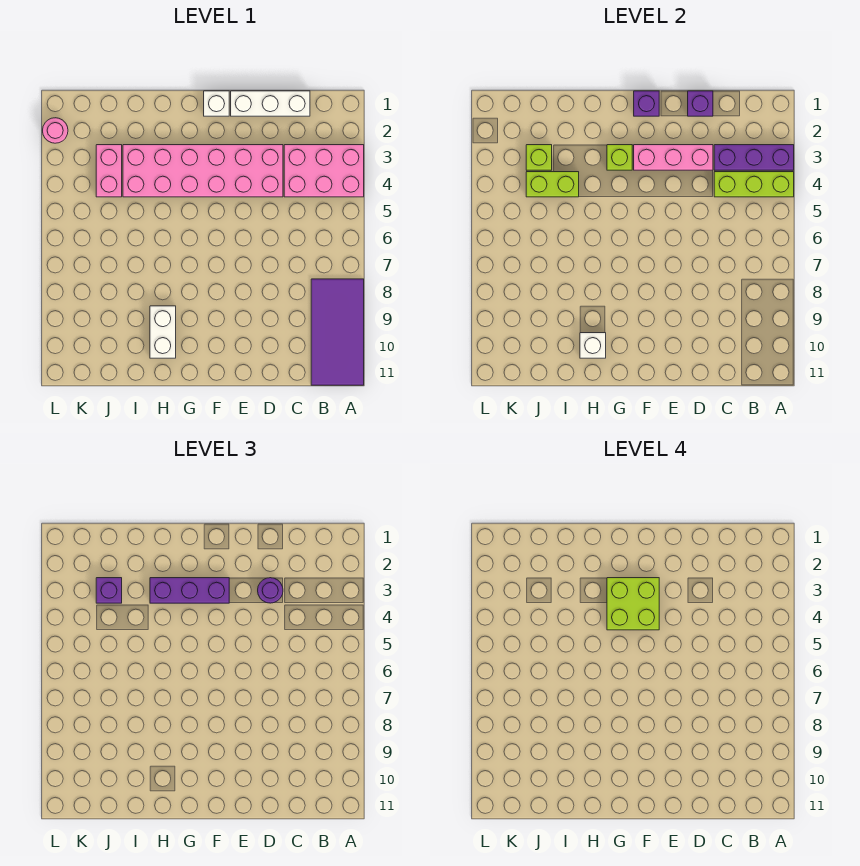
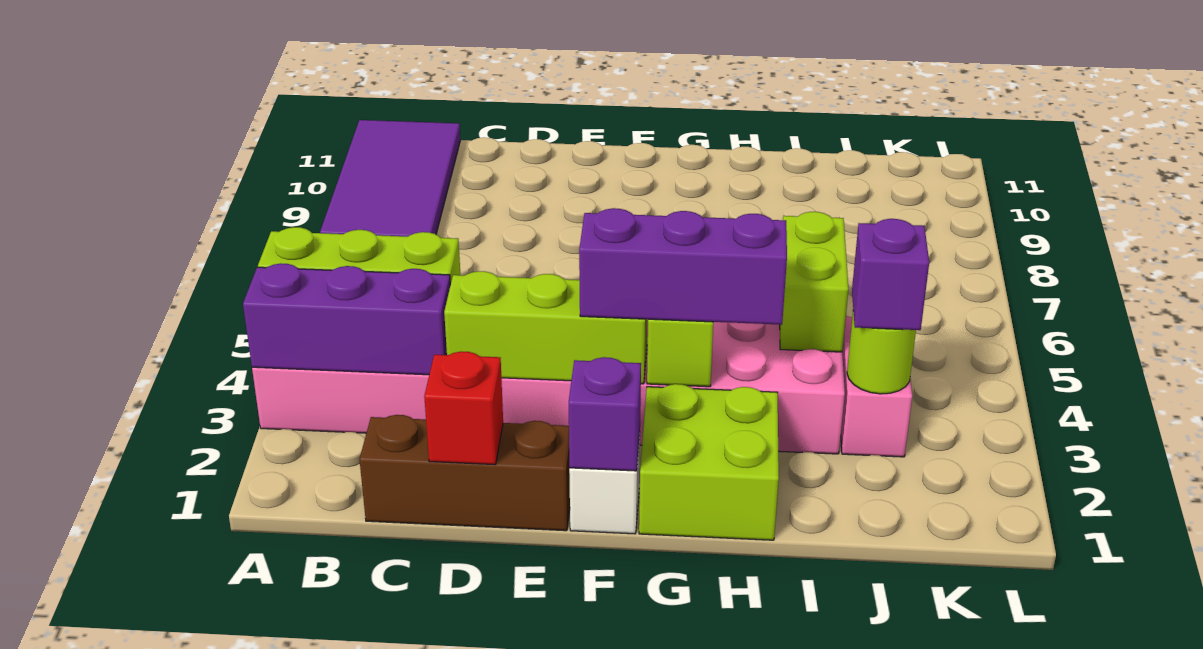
white 1x3 brick [231,91,310,116] -> brown 1x3 brick [359,415,570,531]
purple 1x1 brick [688,91,713,116] -> red 1x1 brick [424,351,503,465]
pink 1x3 brick [634,145,713,170] -> lime 1x3 brick [444,271,647,384]
purple 1x1 round brick [258,578,283,603] -> none
lime 2x2 brick [607,578,659,630] -> lime 2x2 brick moved to [639,384,779,540]
white 1x2 brick [150,306,176,358] -> none
white 1x1 brick [580,333,606,358] -> none
lime 1x2 brick [526,172,579,197] -> lime 1x2 brick turned to [780,212,849,352]
lime 1x1 brick [526,145,552,170] -> lime 1x1 round brick [847,311,916,394]
pink 1x1 round brick [43,118,68,143] -> none

